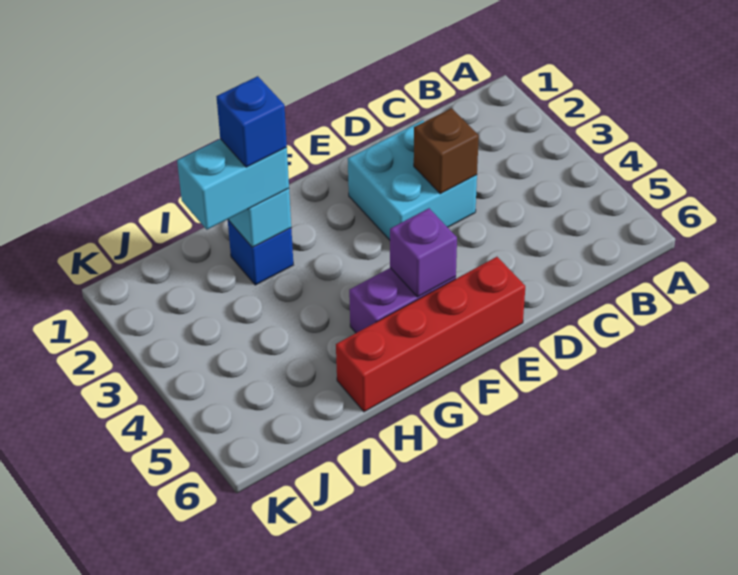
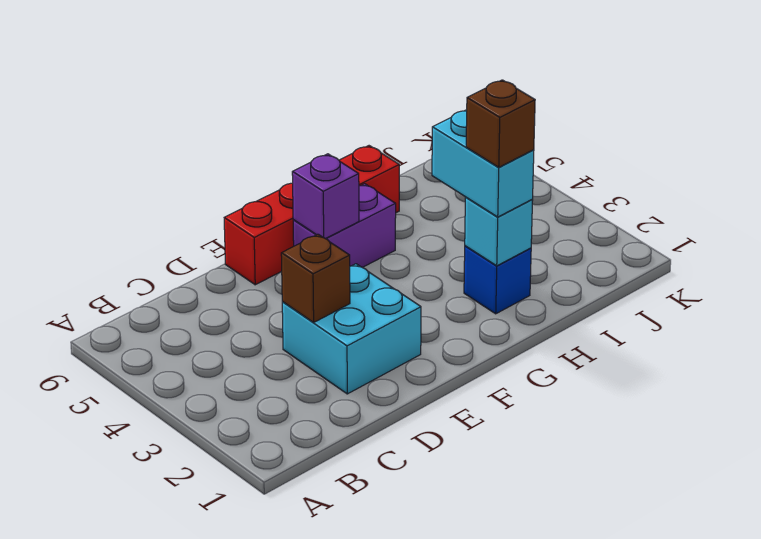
cyan 1x2 brick [177,139,289,230] -> cyan 1x2 brick turned to [432,110,534,217]
blue 1x1 brick [216,76,287,167] -> brown 1x1 brick [466,80,535,167]

